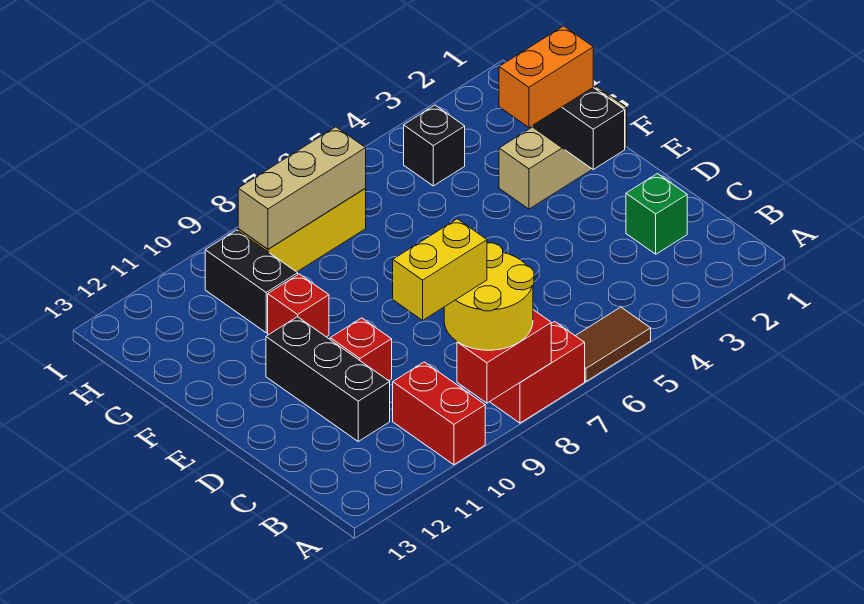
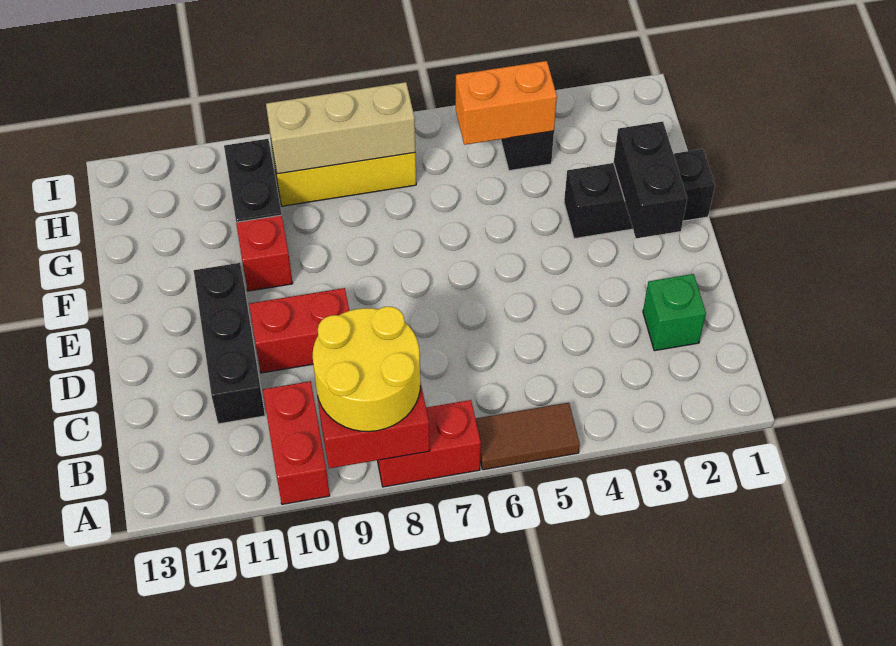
yellow 1x2 brick [393,219,487,320] -> none
red 1x1 brick [330,318,392,381] -> red 1x2 brick [249,288,349,373]
tan 1x3 brick [499,87,627,209] -> black 1x3 brick [564,149,715,239]
orange 1x2 brick [499,26,593,127] -> orange 1x2 brick moved to [456,61,557,145]

